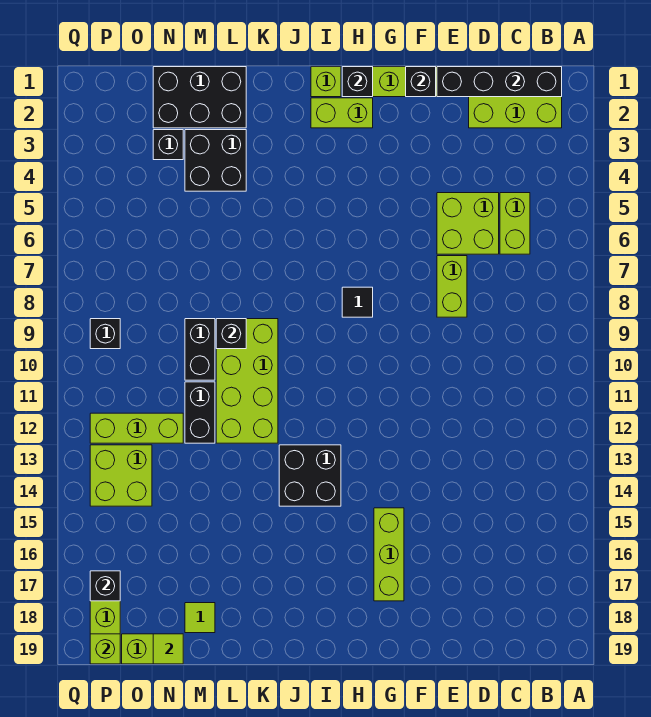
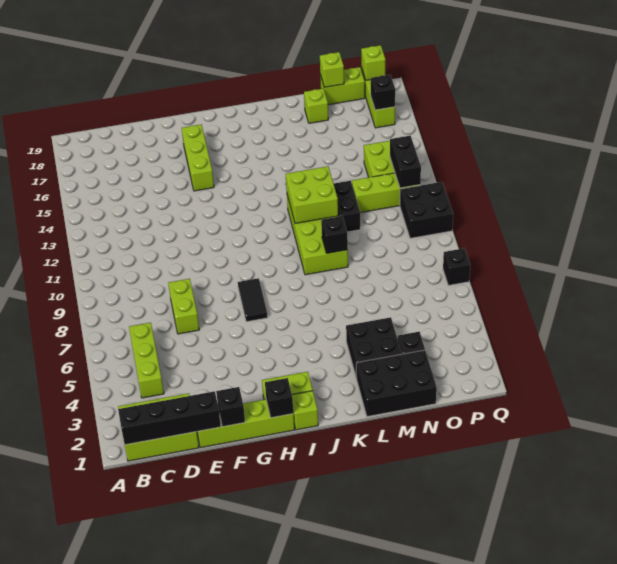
lime 1x2 brick [500,193,530,254] -> lime 1x3 brick [129,323,164,398]
lime 2x2 brick [437,193,499,254] -> lime 2x2 brick moved to [286,166,338,223]
black 1x1 tile [342,287,373,317] -> black 1x2 tile [238,278,268,322]
black 2x2 brick [279,445,341,506] -> black 2x2 brick moved to [400,182,453,238]
black 1x2 brick [185,319,215,380] -> black 1x2 brick moved to [390,136,421,188]
lime 1x1 tile [185,603,215,633] -> lime 1x1 brick [304,89,328,123]
lime 1x1 tile [153,634,183,664] -> lime 1x1 brick [320,52,344,87]
black 1x1 brick [90,319,120,349] -> black 1x1 brick moved to [443,248,470,285]

